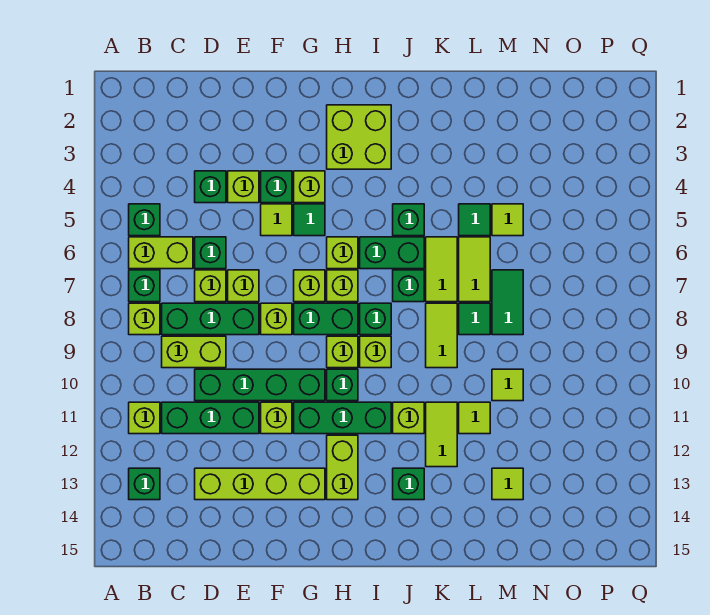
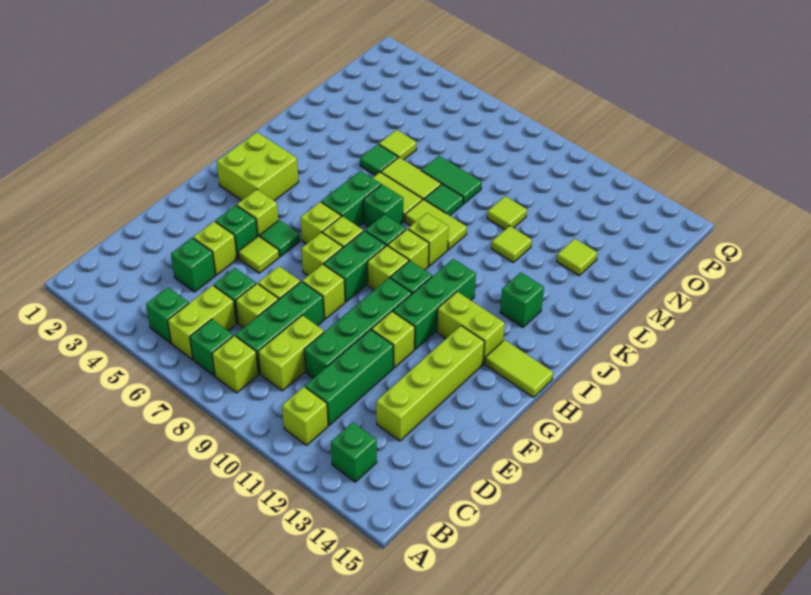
green 1x1 brick [393,204,424,236] -> none
lime 1x1 brick [393,402,424,434] -> lime 1x1 brick moved to [408,213,449,266]
lime 1x2 tile [426,402,457,467] -> lime 1x2 tile moved to [485,340,553,397]

